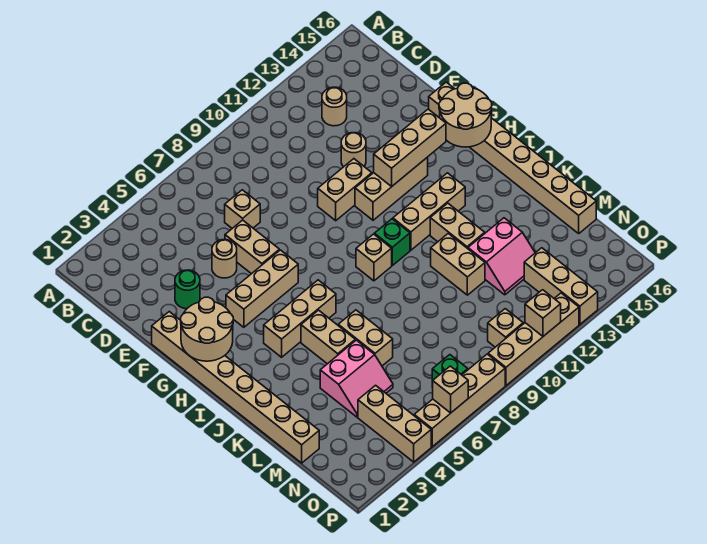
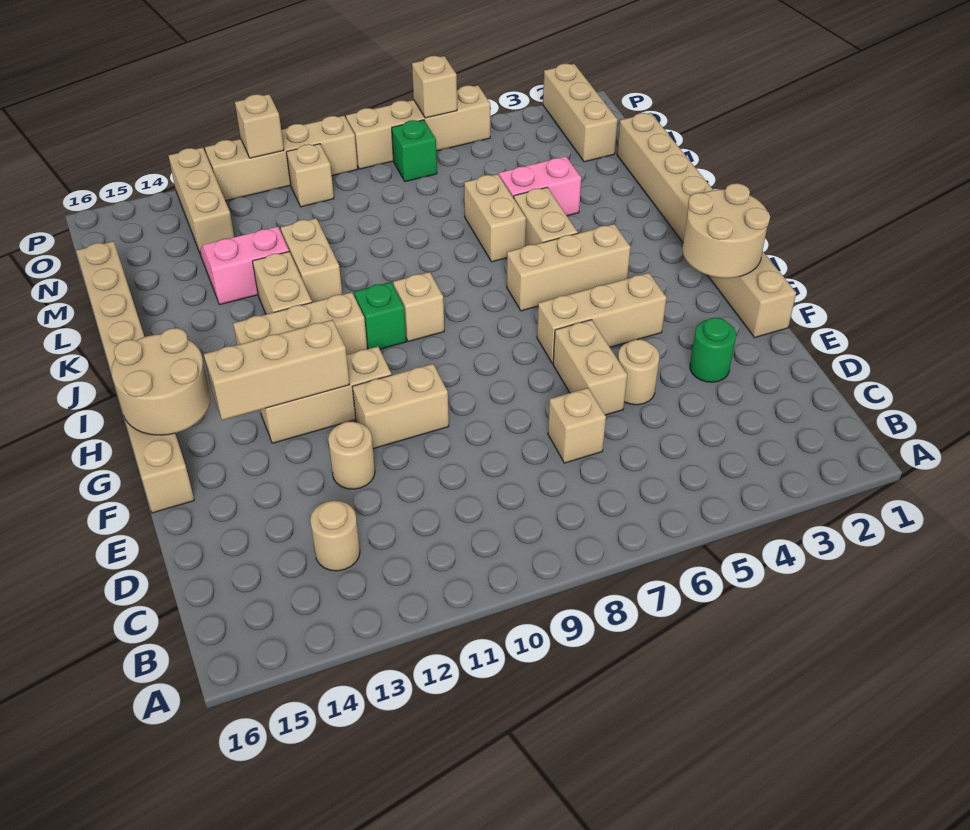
tan 1x3 brick [358,385,431,462] -> tan 1x3 brick moved to [543,64,618,162]

